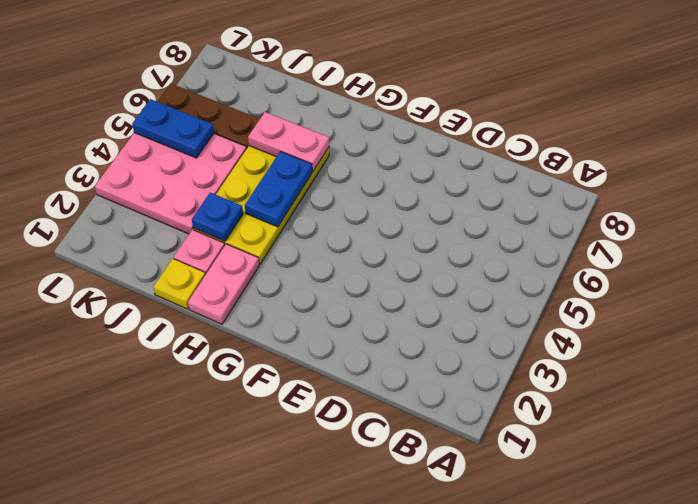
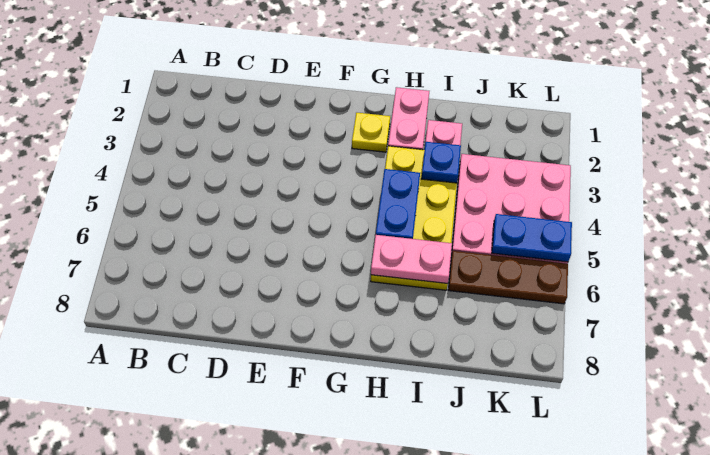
yellow 1x1 plate [153,259,205,309] -> yellow 1x1 plate moved to [352,113,390,152]

